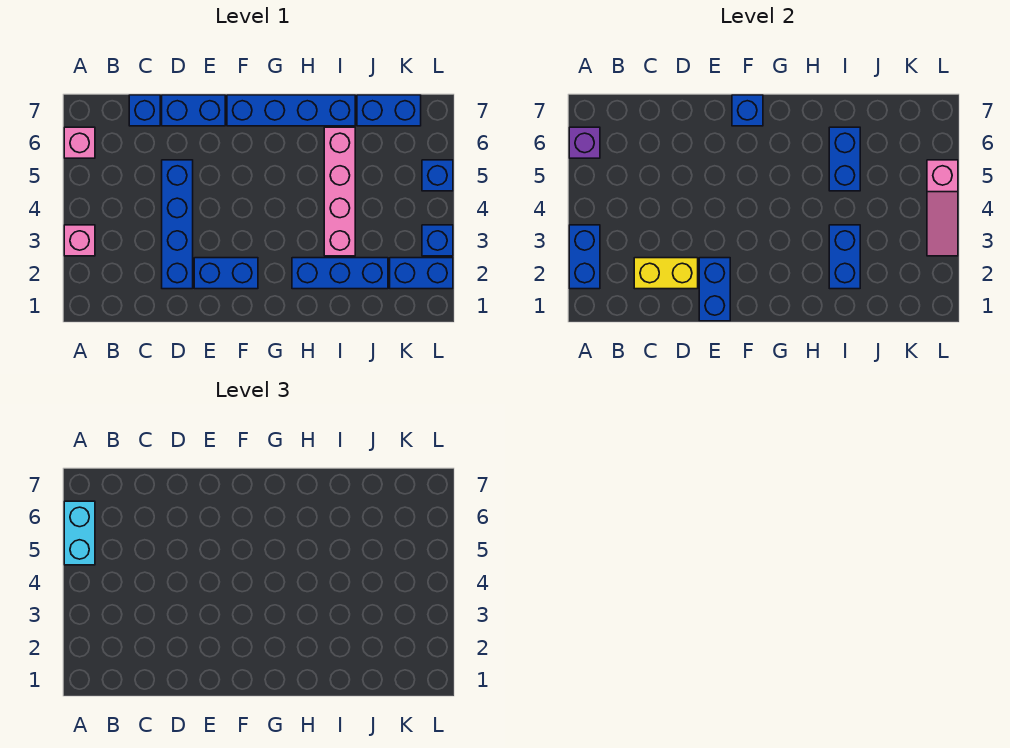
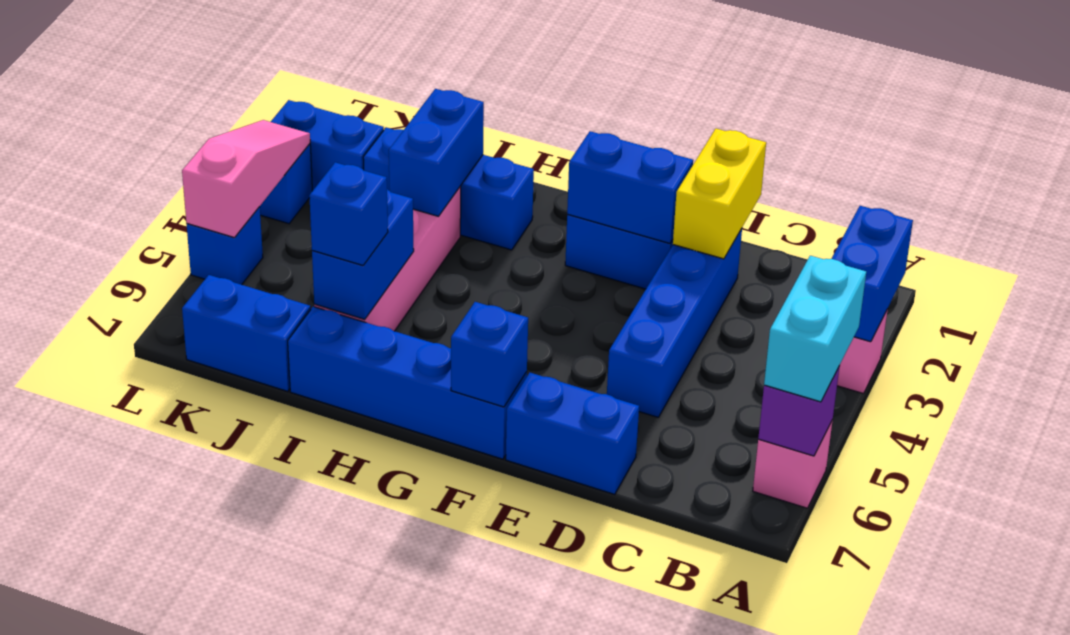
yellow 1x2 brick [634,258,698,289] -> yellow 1x2 brick turned to [673,129,766,259]
blue 1x1 brick [129,95,160,126] -> blue 1x1 brick moved to [309,162,388,265]
blue 1x2 brick [699,258,730,321] -> blue 1x2 brick turned to [567,131,693,243]

